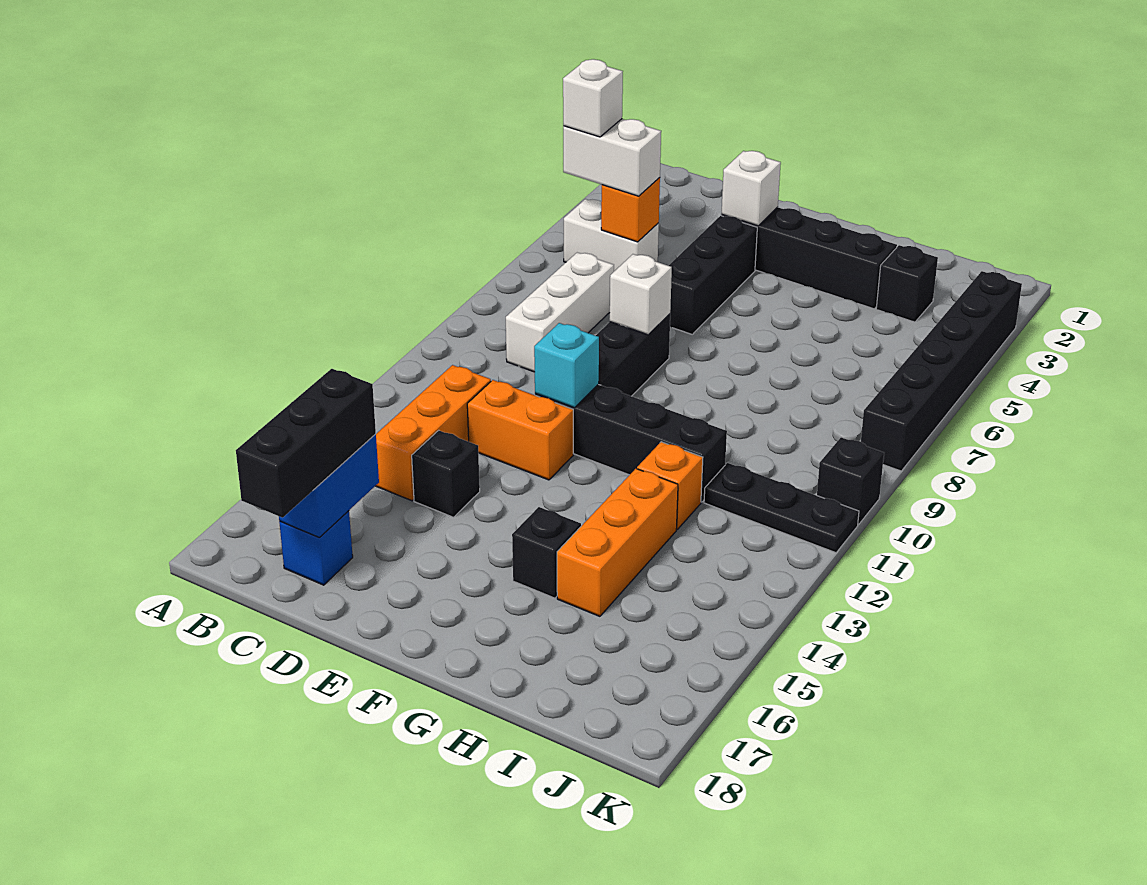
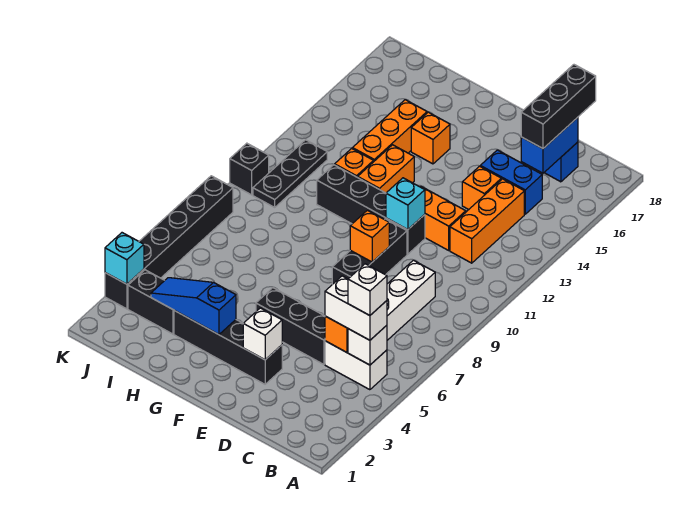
none -> blue 1x2 brick [480,150,542,214]
black 1x1 brick [412,430,480,517] -> orange 1x1 brick [462,166,501,209]
black 1x3 brick [669,216,757,334] -> black 1x3 brick turned to [256,288,325,364]
white 1x1 brick [610,254,672,335] -> white 1x1 brick moved to [348,325,387,365]
none -> orange 1x1 brick [350,210,389,262]
none -> blue 1x3 slope [151,278,236,335]
none -> orange 1x2 brick [358,145,414,193]
black 1x1 brick [512,507,581,598] -> orange 1x1 brick [411,112,450,164]
black 1x1 brick [876,245,938,322] -> black 1x2 brick [128,270,174,334]
black 1x3 plate [704,463,859,553] -> black 1x3 plate turned to [253,140,327,207]
none -> cyan 1x1 brick [105,233,144,284]

